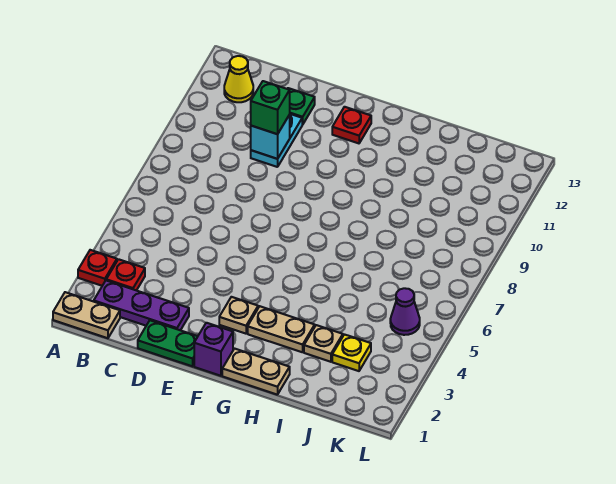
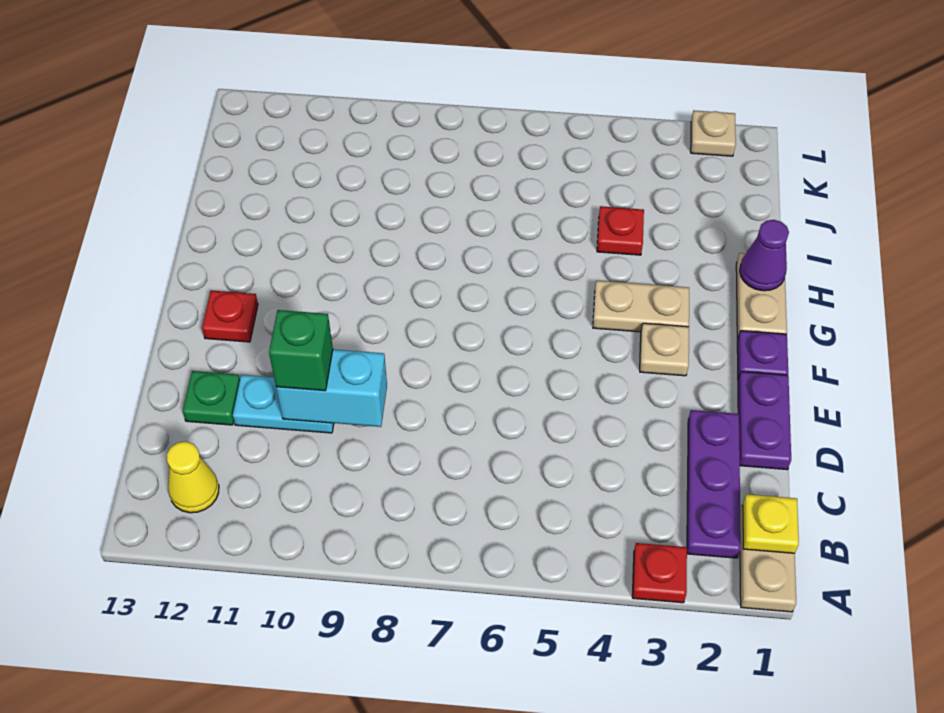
red 1x1 plate [106,259,145,290] -> red 1x1 plate moved to [597,206,644,255]
green 1x2 plate [138,320,198,366] -> purple 1x2 plate [738,372,791,470]
cyan 1x1 brick [251,115,290,159] -> cyan 1x2 brick [276,349,387,427]
purple 1x1 brick [194,323,233,376] -> purple 1x1 plate [737,331,788,380]
tan 1x2 plate [248,306,315,352] -> tan 1x2 plate turned to [593,280,689,332]
tan 1x1 plate [304,325,343,362] -> tan 1x1 plate moved to [691,111,736,156]
yellow 1x1 plate [332,334,371,371] -> yellow 1x1 plate moved to [743,494,799,553]
purple 1x1 cone [390,288,420,335] -> purple 1x1 cone moved to [740,220,789,291]

